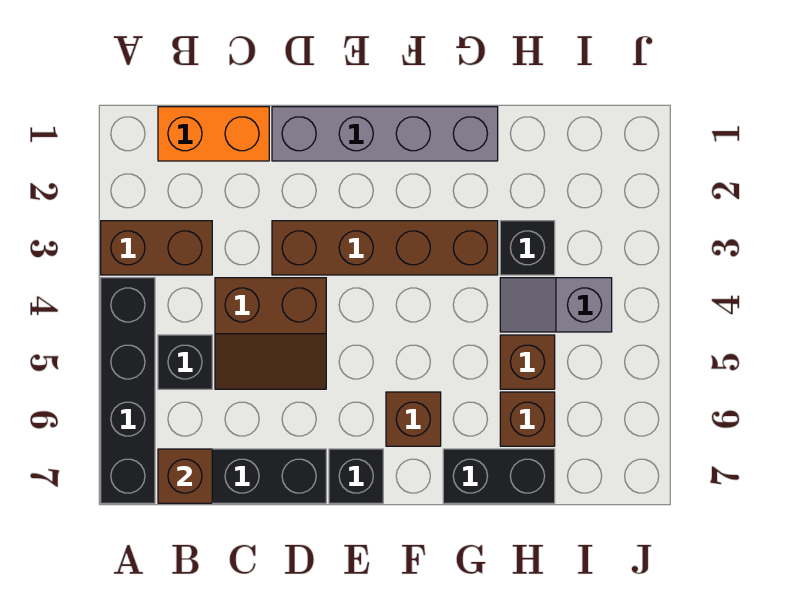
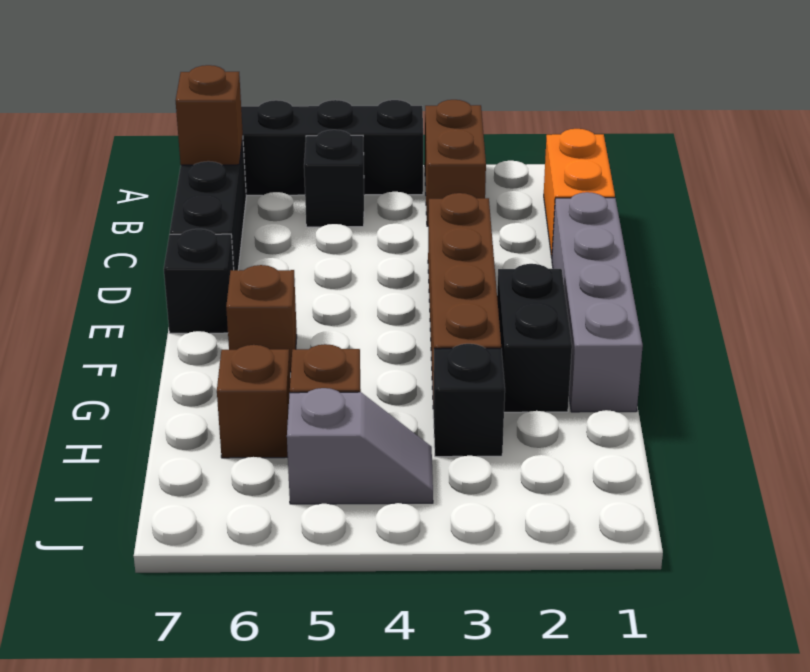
brown 2x2 slope [215,278,326,389] -> none
black 1x2 brick [443,449,555,503] -> black 1x2 brick moved to [497,264,572,412]
grey 1x2 slope [500,278,612,332] -> grey 1x2 slope turned to [287,388,433,504]

